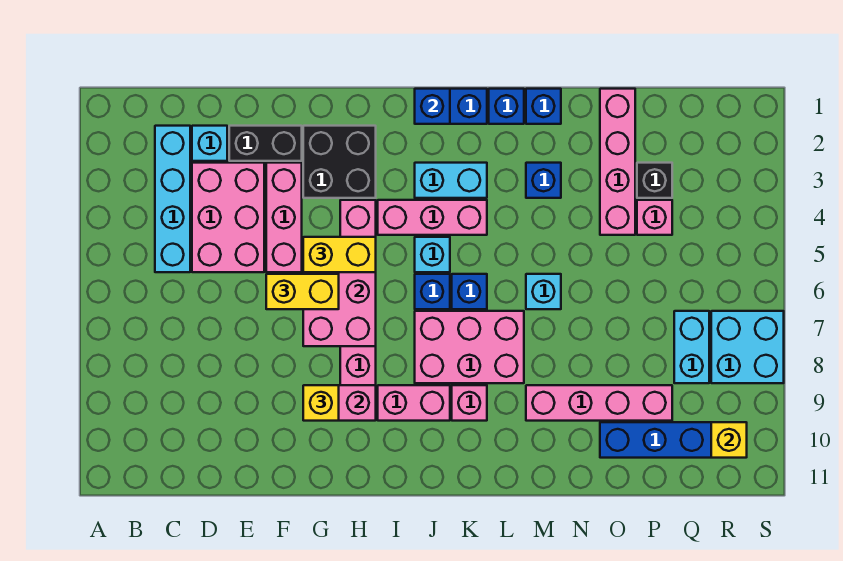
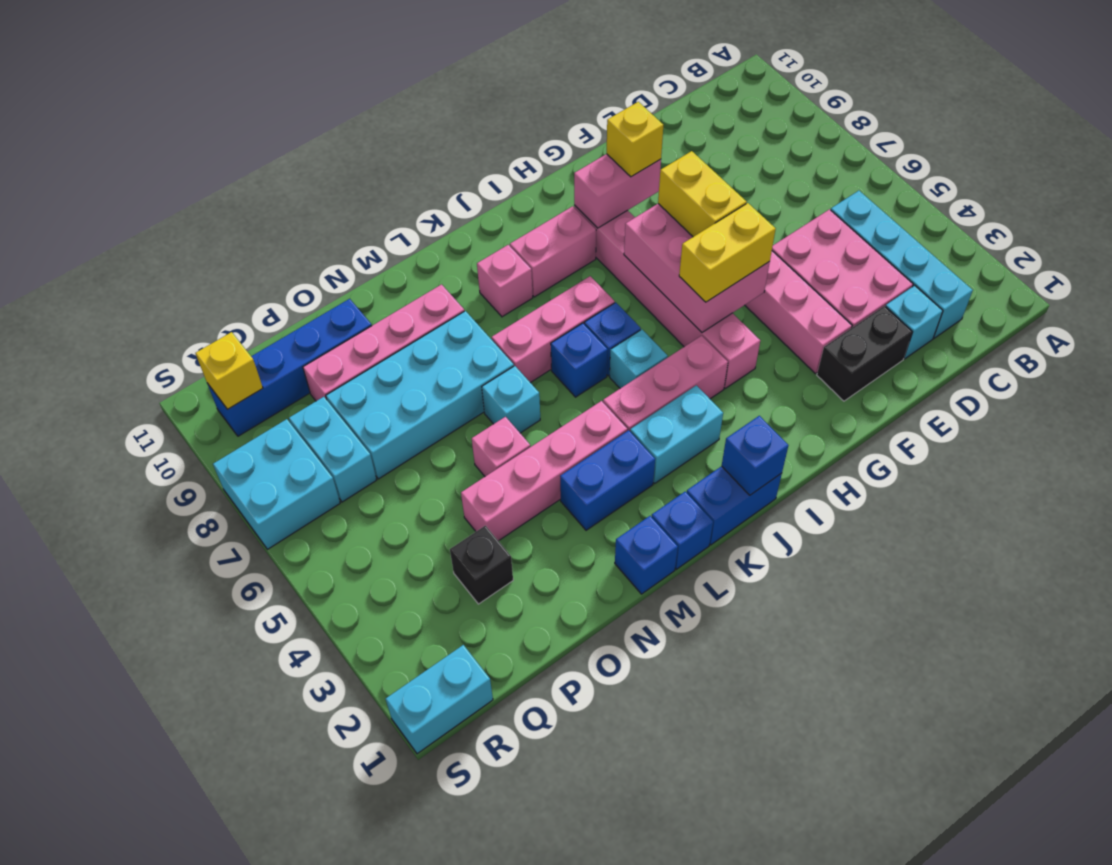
yellow 1x2 brick [266,274,339,309] -> yellow 1x2 brick turned to [658,151,746,237]
black 2x2 brick [303,126,376,198] -> none
pink 2x3 brick [415,311,524,383] -> pink 1x3 brick [492,276,615,383]
blue 1x1 brick [526,163,561,198] -> blue 1x2 brick [560,430,655,530]
none -> cyan 2x4 brick [326,311,514,479]
pink 1x4 brick [600,89,635,235] -> pink 1x4 brick turned to [461,401,627,541]
pink 1x1 brick [637,200,672,235] -> pink 1x1 brick moved to [472,417,530,476]
none -> cyan 1x2 brick [386,645,493,754]

